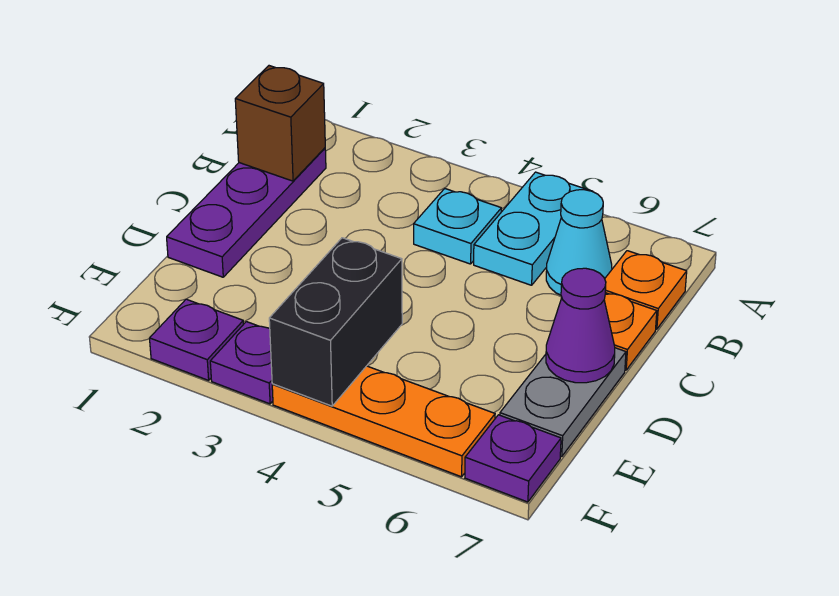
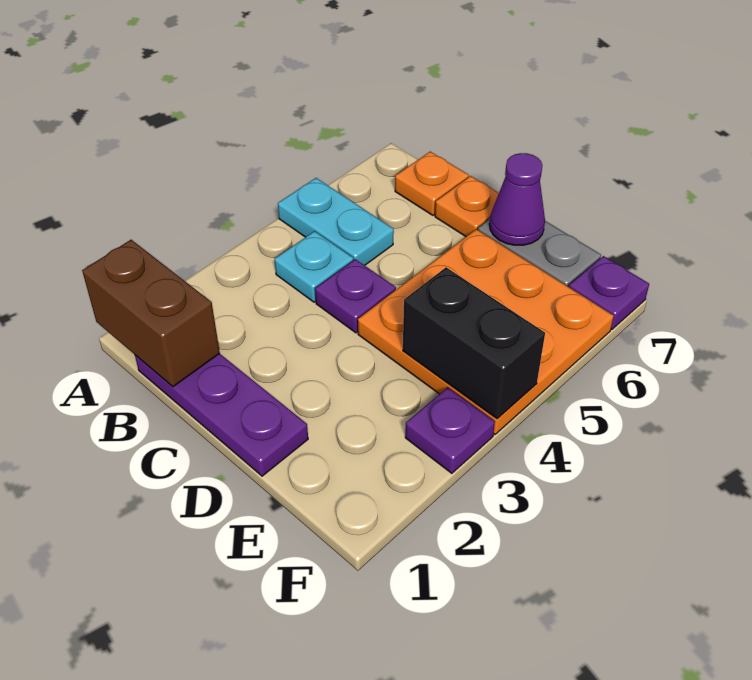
brown 1x1 brick [235,66,325,181] -> brown 1x2 brick [82,240,220,387]
cyan 1x1 cone [546,190,612,295] -> none
purple 1x1 plate [149,299,243,380] -> purple 1x1 plate moved to [315,259,396,333]
orange 1x3 plate [272,366,495,477] -> orange 3x3 plate [358,229,614,434]

